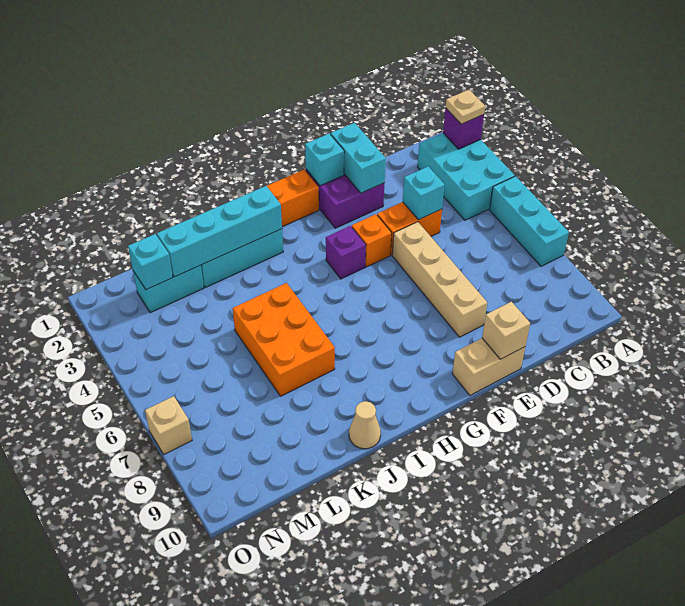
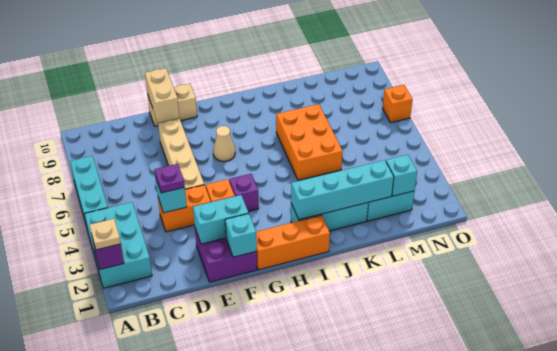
none -> purple 1x1 plate [155,164,185,193]
cyan 1x2 brick [331,123,386,193] -> cyan 1x2 brick turned to [193,195,249,244]
tan 1x1 brick [482,302,530,359] -> tan 1x2 brick [145,68,179,122]
tan 1x1 cone [349,401,381,449] -> tan 1x1 cone moved to [213,126,235,161]
tan 1x1 brick [145,396,192,454] -> orange 1x1 brick [382,85,413,123]

